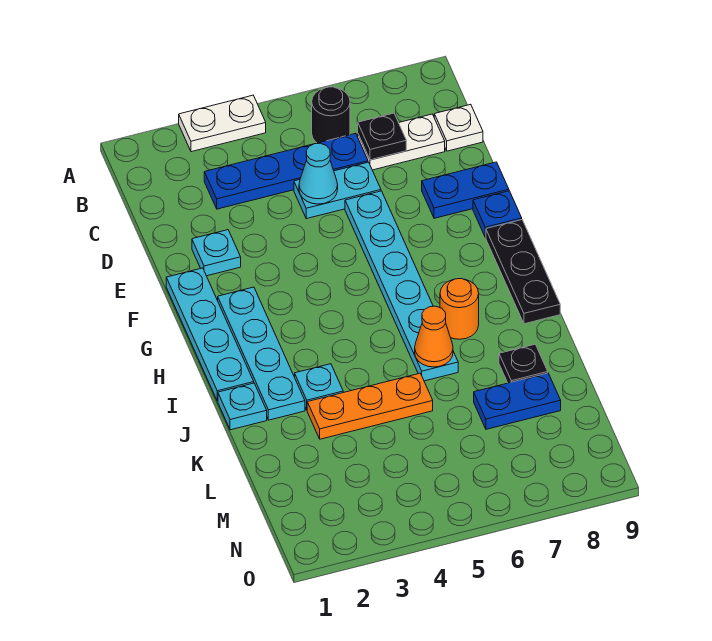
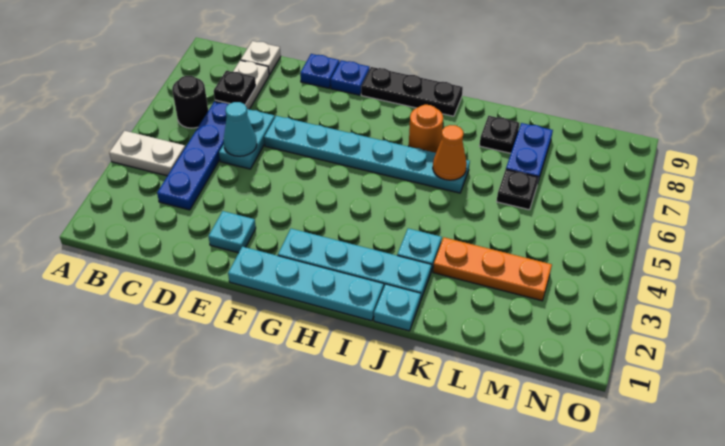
white 1x2 plate [179,95,266,152] -> white 1x2 plate turned to [109,131,185,176]
blue 1x2 plate [422,162,509,218] -> blue 1x1 plate [300,54,339,88]
orange 1x3 plate [307,373,433,439] -> orange 1x3 plate turned to [433,237,552,301]
none -> black 1x1 plate [497,169,539,210]

